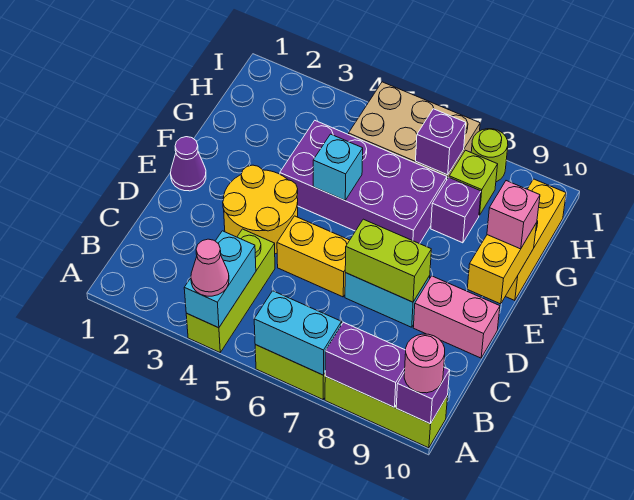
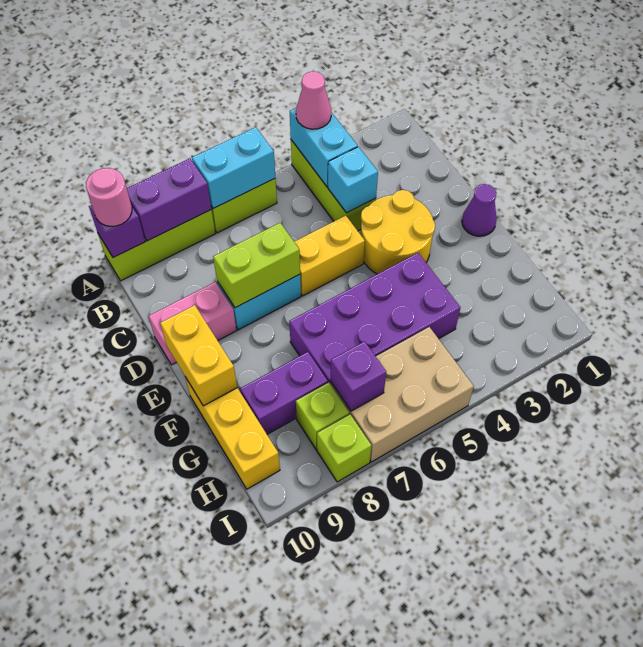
cyan 1x1 brick [313,134,363,200] -> cyan 1x1 brick moved to [328,147,378,213]
pink 1x1 brick [487,181,540,249] -> none
purple 1x1 brick [431,178,481,243] -> purple 1x2 brick [240,352,328,434]
lime 1x1 round brick [471,129,508,182] -> lime 1x1 brick [317,414,371,482]

